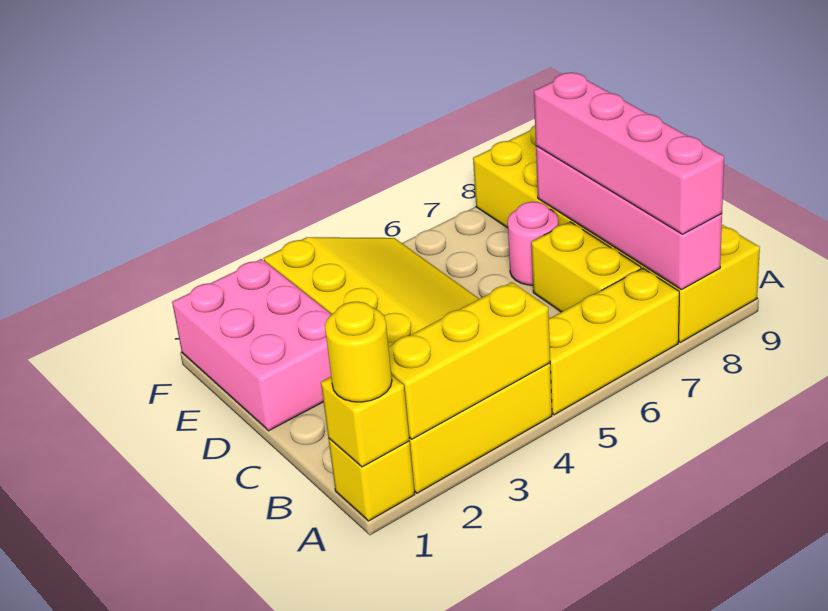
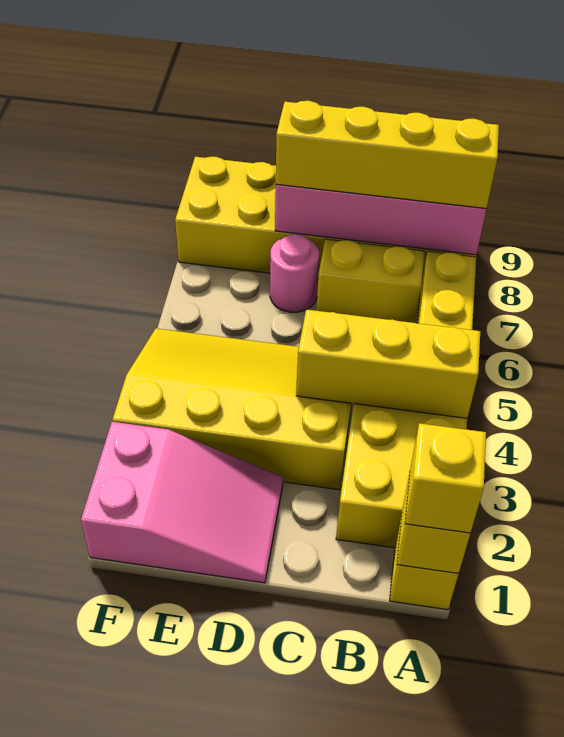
yellow 1x1 round brick [325,302,392,402] -> yellow 1x1 brick [405,423,486,533]
yellow 1x3 brick [388,282,550,439] -> yellow 1x3 brick turned to [296,309,480,418]
pink 1x4 brick [534,73,724,234] -> yellow 1x4 brick [276,101,499,209]
pink 2x3 brick [172,259,331,431] -> pink 2x3 slope [81,422,283,583]

